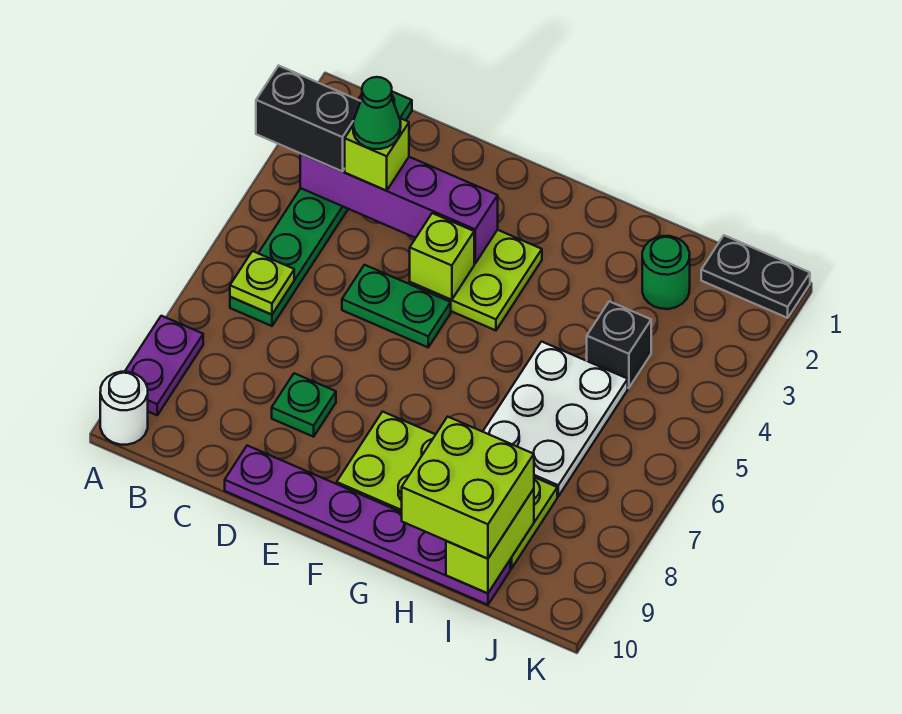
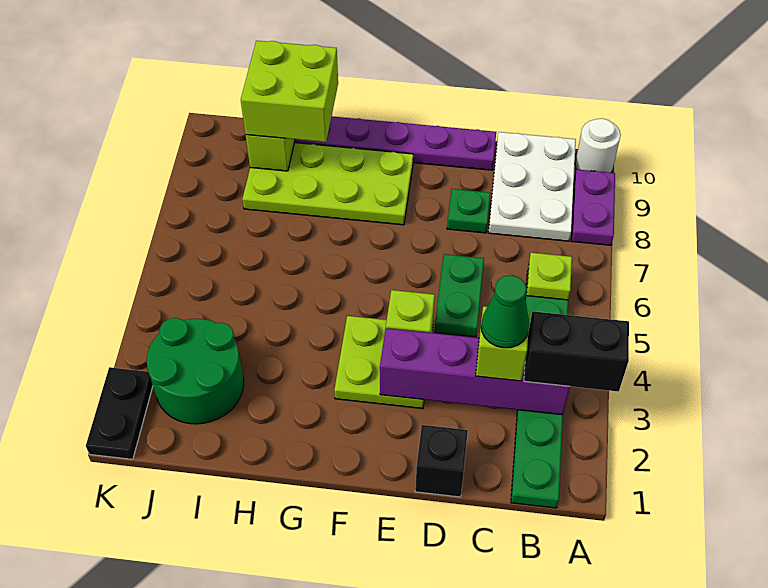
green 1x2 plate [342,265,451,347] -> green 1x2 plate turned to [435,254,484,337]
white 2x3 plate [483,342,628,496] -> white 2x3 plate moved to [488,132,576,241]
green 1x1 round brick [642,236,690,309] -> green 2x2 round brick [147,318,244,424]
black 1x1 brick [587,301,651,388] -> black 1x1 brick moved to [415,425,468,497]
black 1x2 plate [701,235,810,318] -> black 1x2 plate turned to [86,367,153,459]

